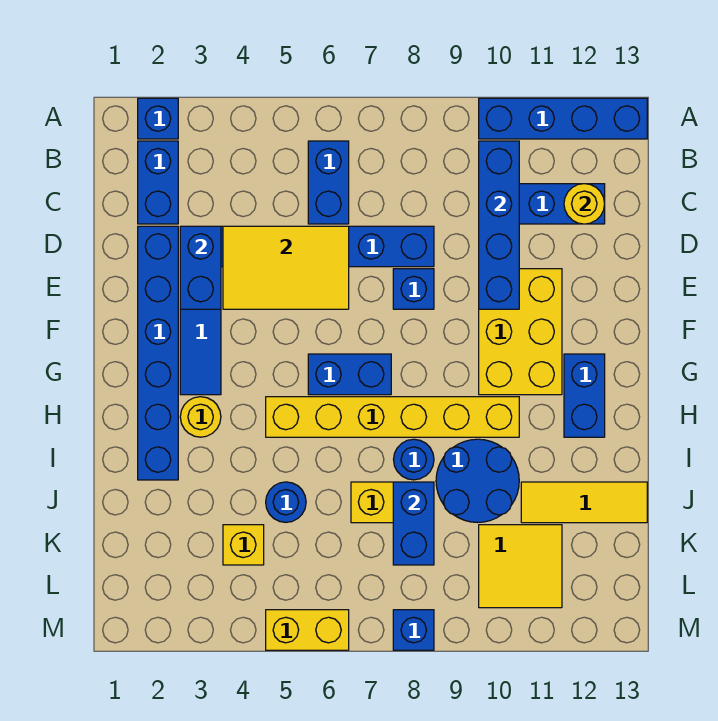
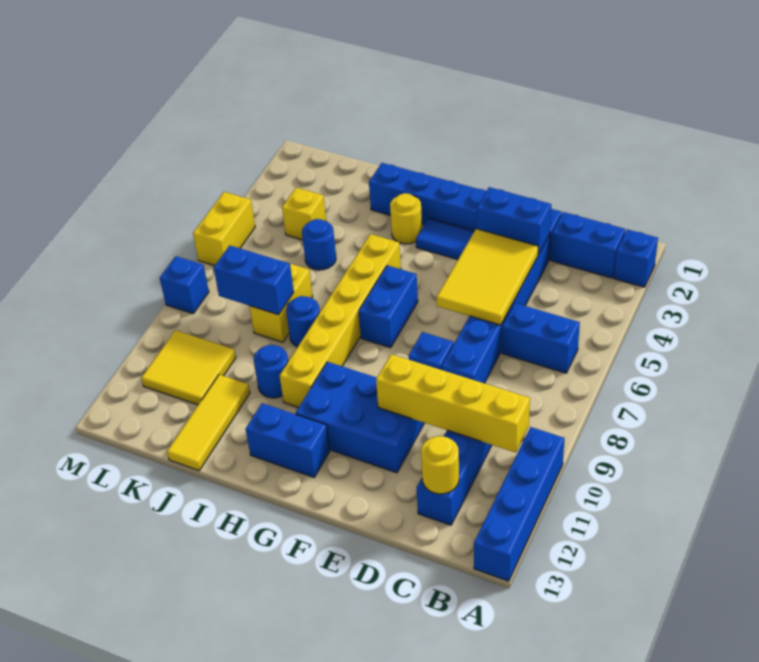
blue 1x4 brick [479,141,519,309] -> yellow 1x4 brick [376,354,530,453]
yellow 2x3 brick [479,269,562,395] -> blue 2x3 brick [296,362,424,473]
blue 2x2 round brick [436,439,519,523] -> blue 1x1 round brick [254,345,288,398]

